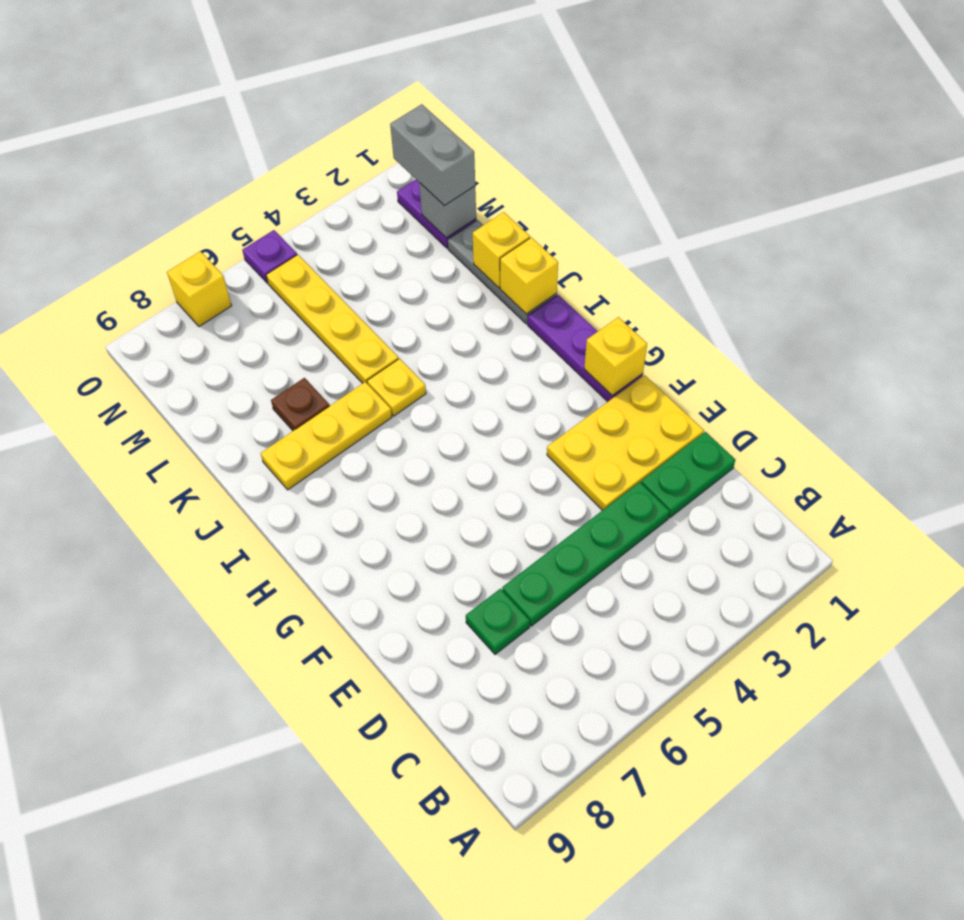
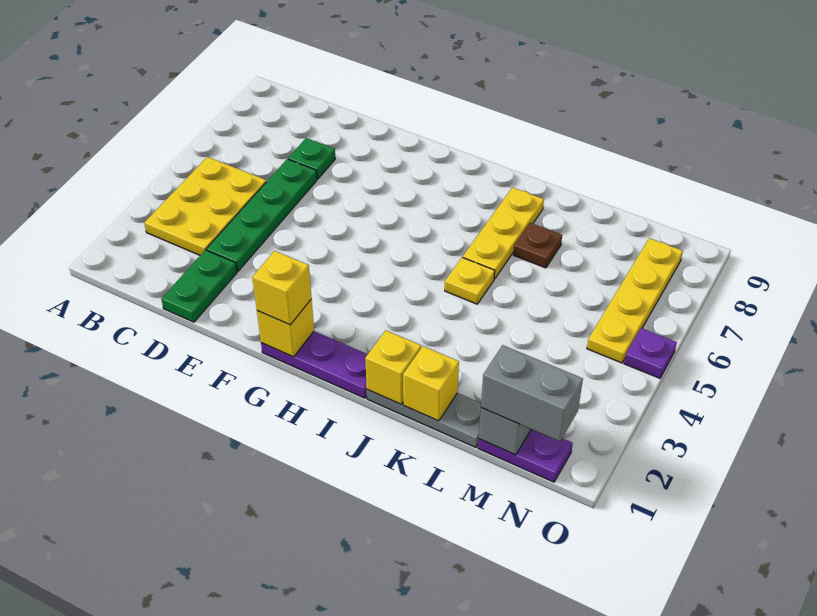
yellow 2x3 plate [547,375,704,510] -> yellow 2x3 plate moved to [144,157,266,255]
yellow 1x4 plate [266,255,399,384] -> yellow 1x4 plate turned to [587,238,683,363]
yellow 1x1 brick [167,251,232,326] -> yellow 1x1 brick moved to [252,251,312,325]

